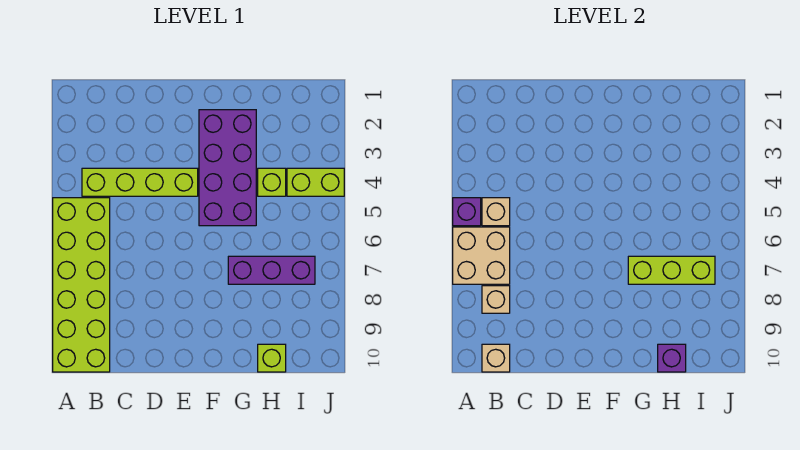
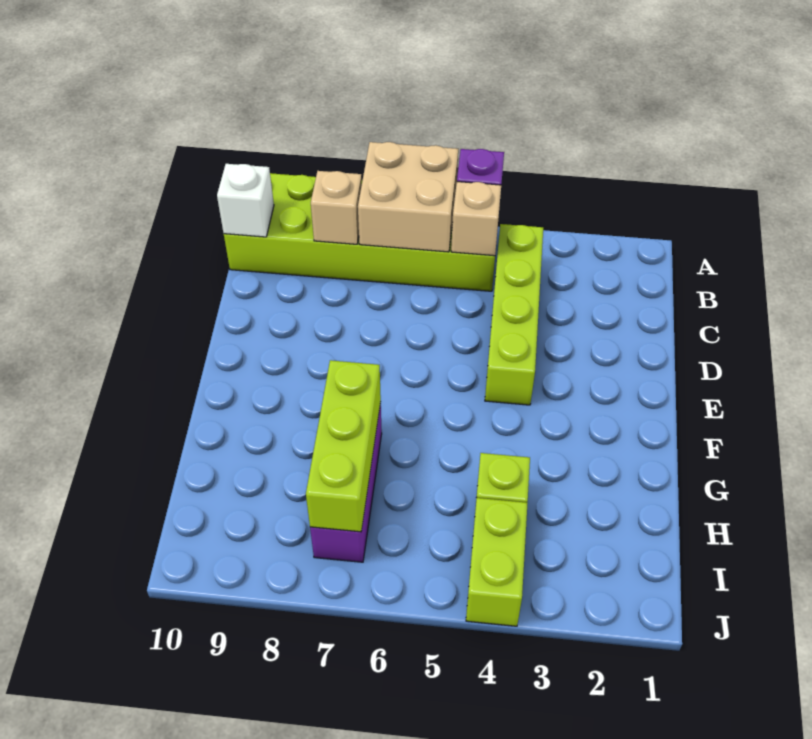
tan 1x1 brick [482,344,510,372] -> white 1x1 brick [217,164,274,237]
purple 2x4 brick [199,110,256,226] -> none
lime 1x1 brick [258,344,286,372] -> none
purple 1x1 brick [658,344,686,372] -> none

